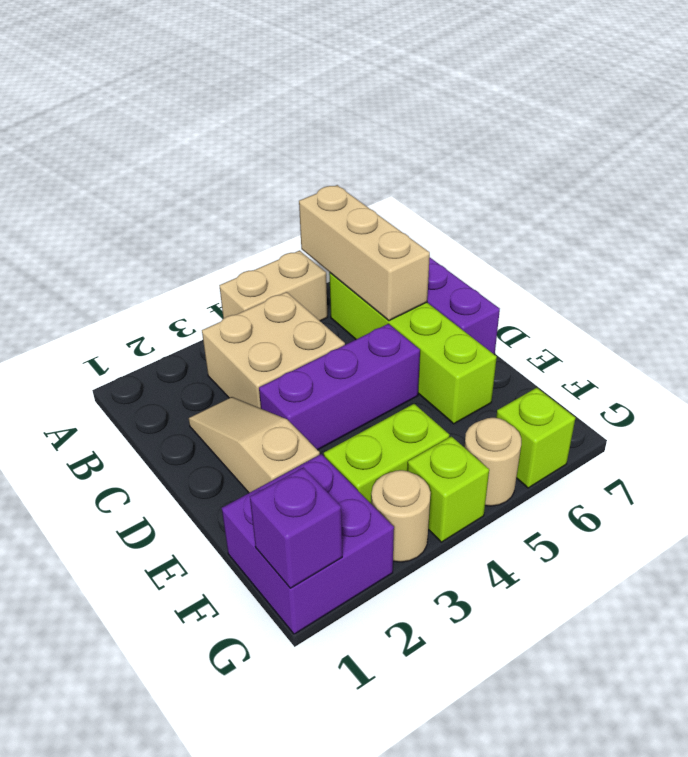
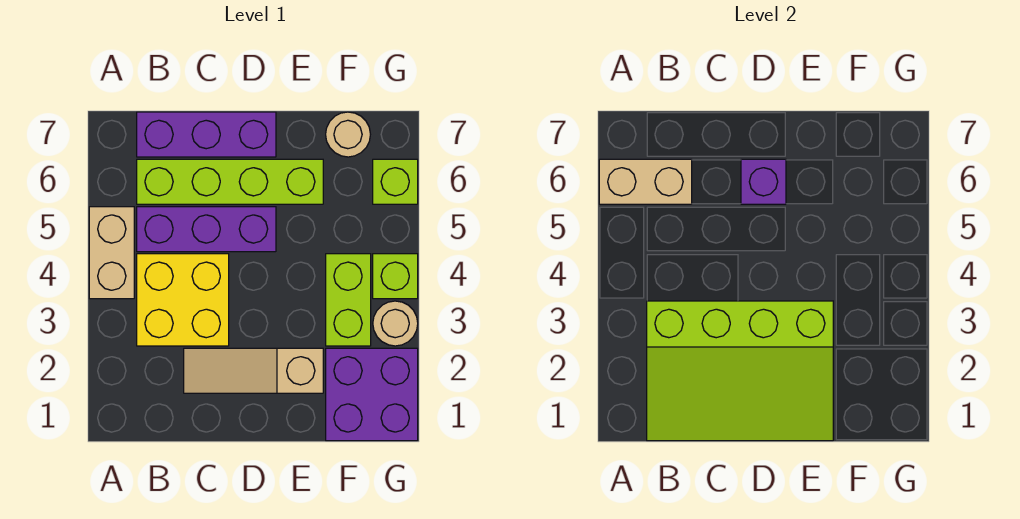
tan 1x3 brick [299,185,430,321] -> tan 1x2 brick [599,159,692,204]
none -> lime 3x4 slope [647,301,833,441]
tan 2x2 brick [202,292,345,409] -> yellow 2x2 brick [137,254,229,346]
purple 1x3 brick [259,324,420,450] -> purple 1x3 brick turned to [137,207,276,252]
purple 1x1 brick [250,468,342,588] -> purple 1x1 brick moved to [741,159,786,204]
tan 1x1 round brick [464,418,521,506] -> tan 1x1 round brick moved to [326,112,370,157]

